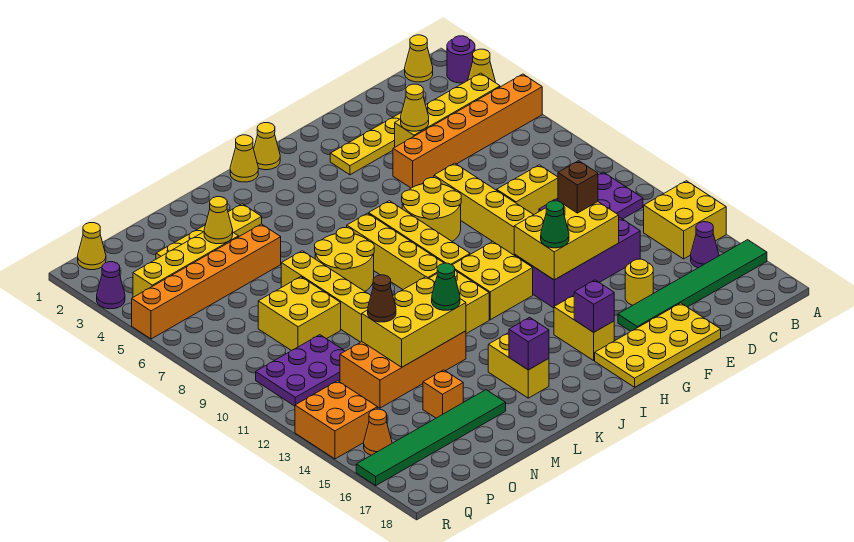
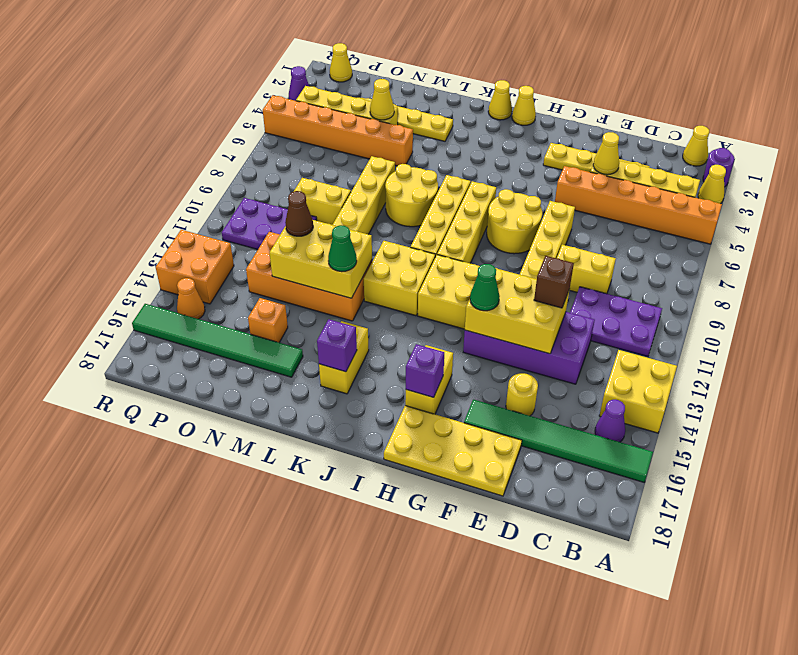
yellow 2x2 brick [258,277,341,350] -> yellow 1x2 brick [294,178,351,225]

